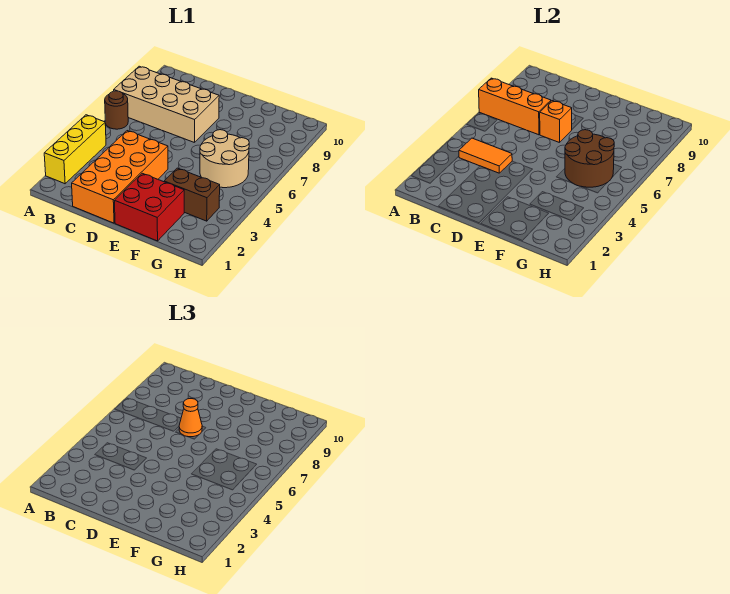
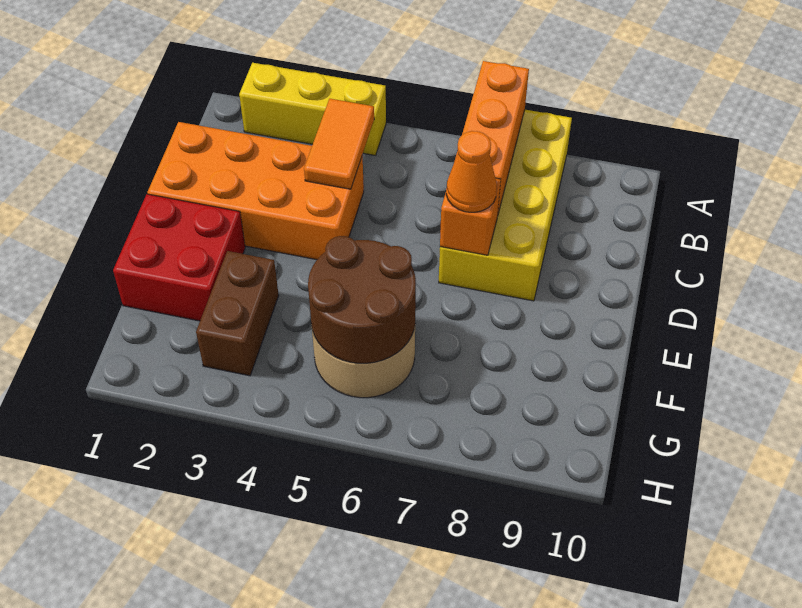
brown 1x1 round brick [105,91,128,129] -> none
tan 2x4 brick [114,66,219,143] -> yellow 2x4 brick [439,110,572,301]

